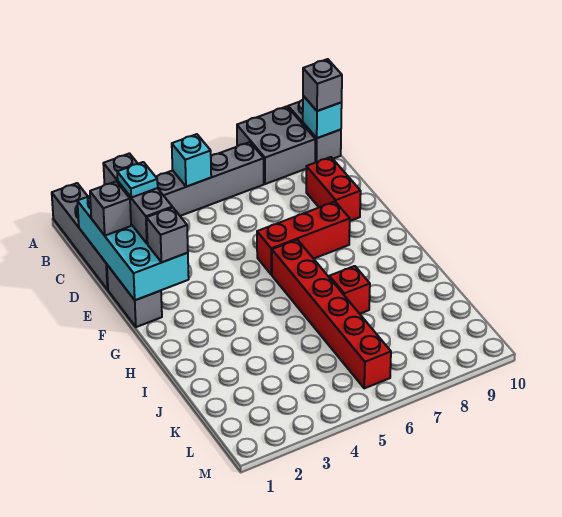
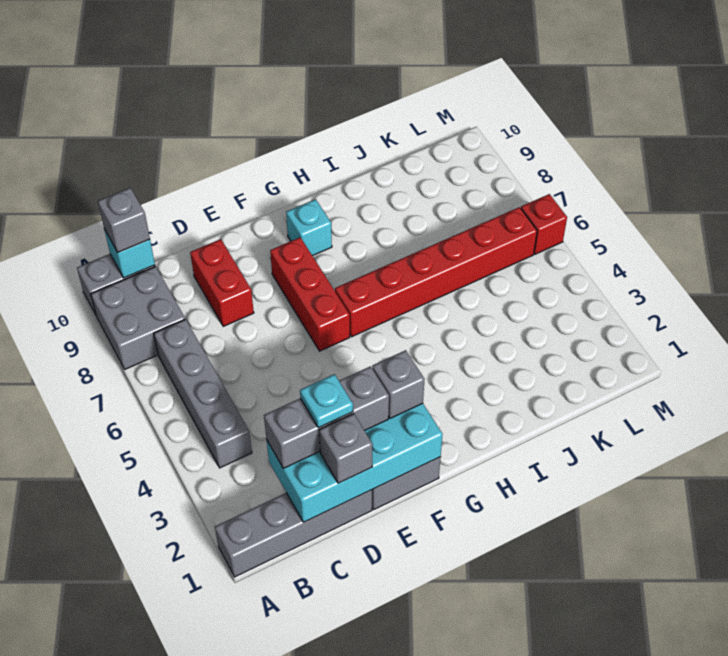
cyan 1x1 brick [172,134,211,187] -> cyan 1x1 brick moved to [286,199,332,256]
red 1x2 brick [306,157,361,221] -> red 1x2 brick turned to [190,239,254,326]
red 1x1 brick [329,266,370,314] -> red 1x1 brick moved to [521,194,567,254]

